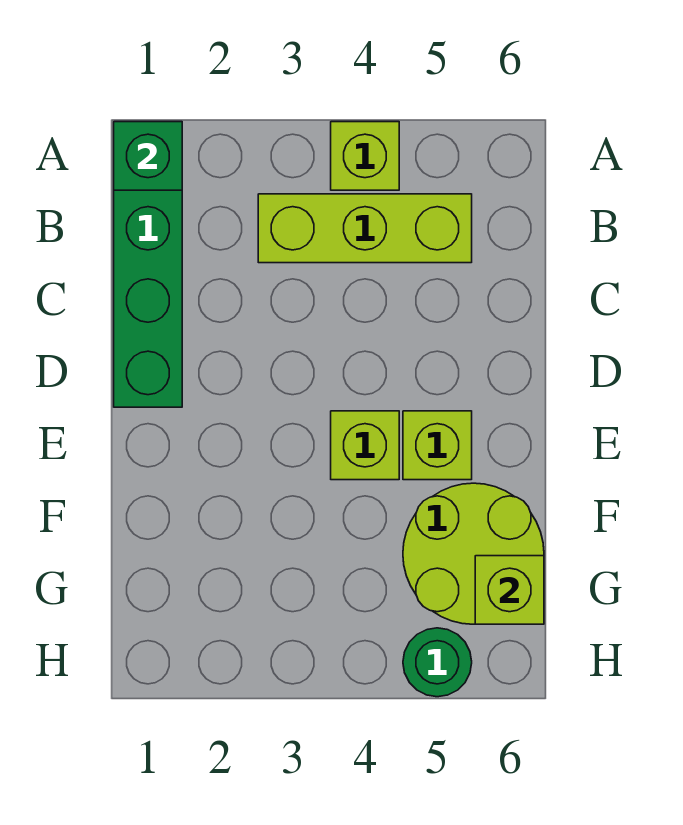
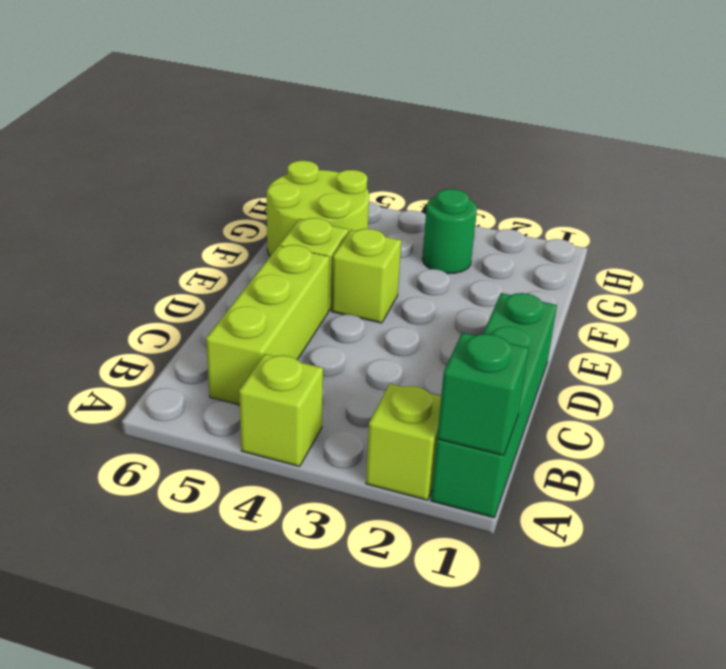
lime 1x3 brick [258,194,472,263] -> lime 1x3 brick turned to [206,245,329,405]
lime 1x1 brick [475,556,544,624] -> lime 1x1 brick moved to [366,384,441,500]
green 1x1 round brick [403,628,472,697] -> green 1x1 round brick moved to [422,189,477,274]

